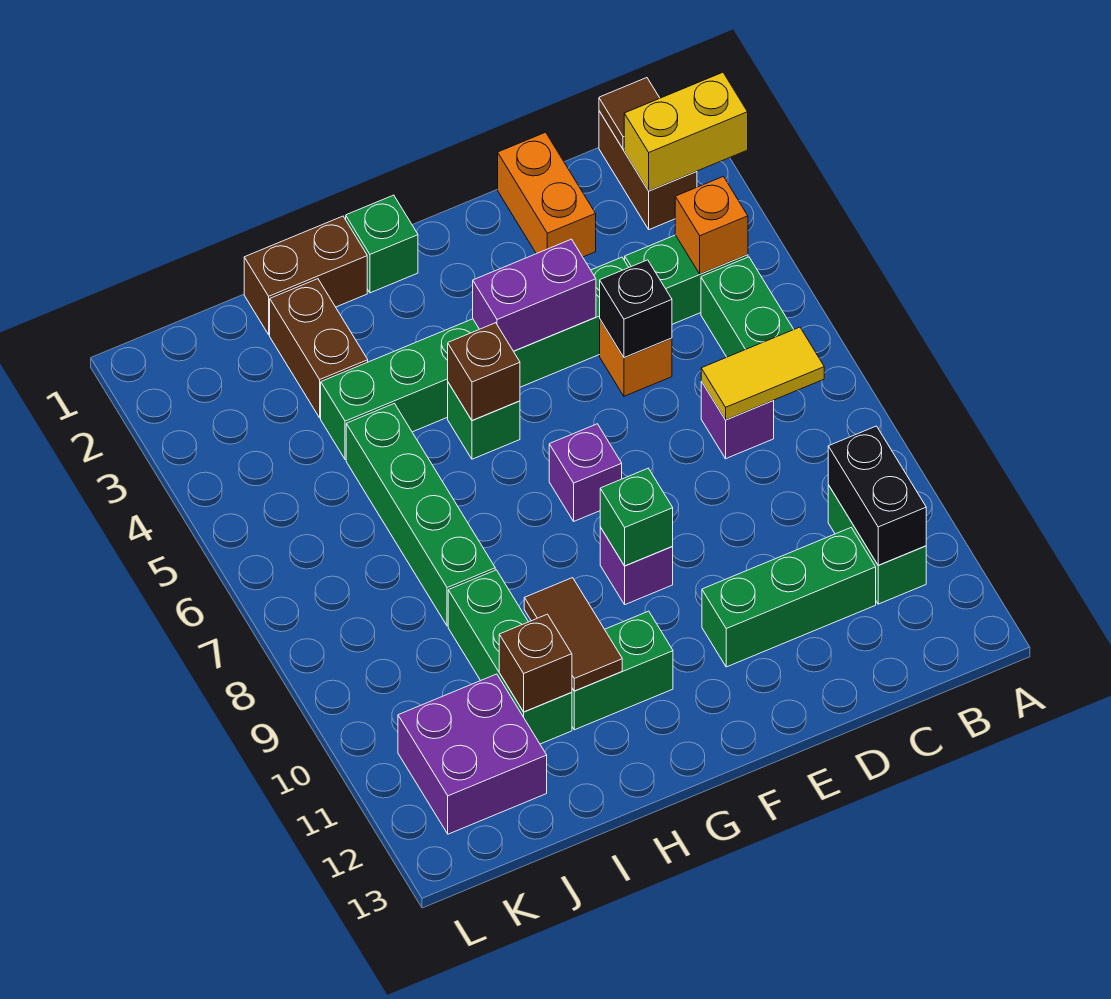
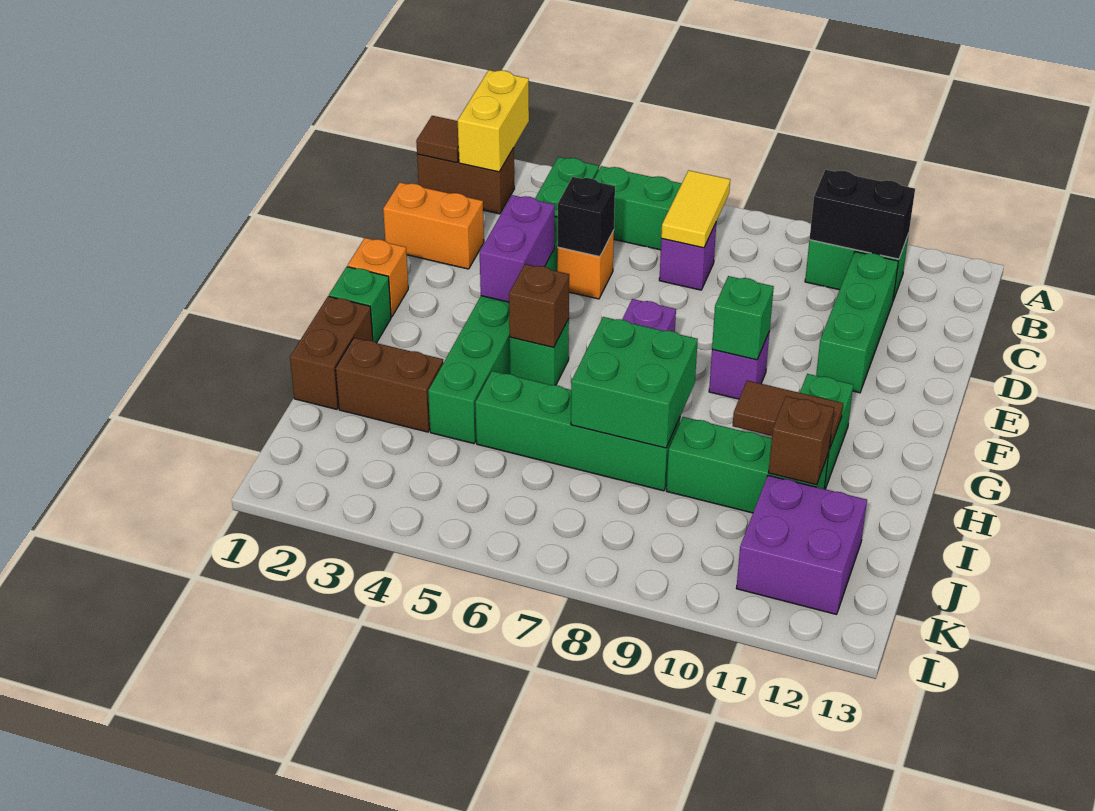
orange 1x1 brick [675,176,748,274] -> orange 1x1 brick moved to [347,238,408,317]
none -> green 2x2 brick [571,317,698,448]

